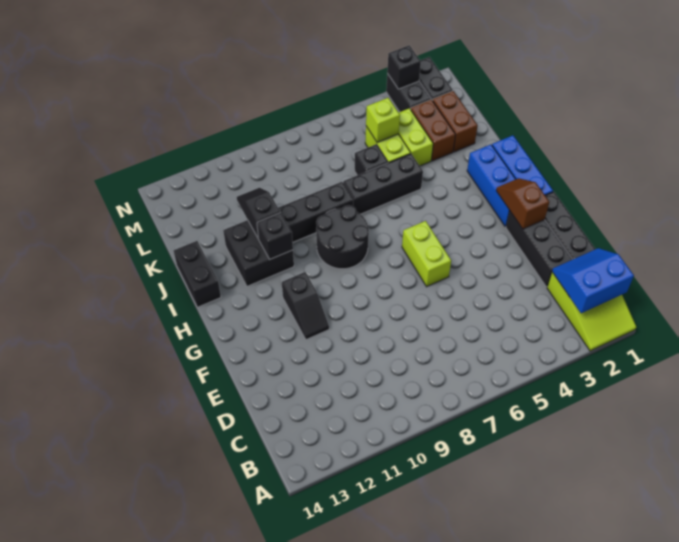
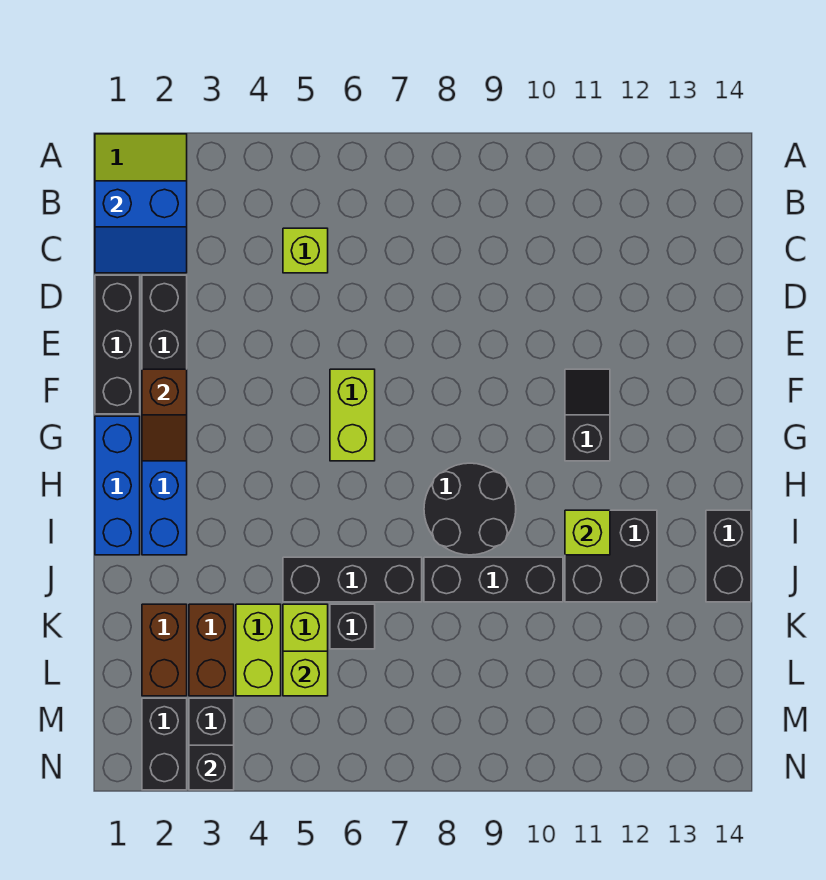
none -> lime 1x1 brick [283,228,328,273]
black 1x1 brick [257,212,293,259] -> lime 1x1 brick [565,510,610,555]
black 1x2 slope [237,188,280,239] -> none

